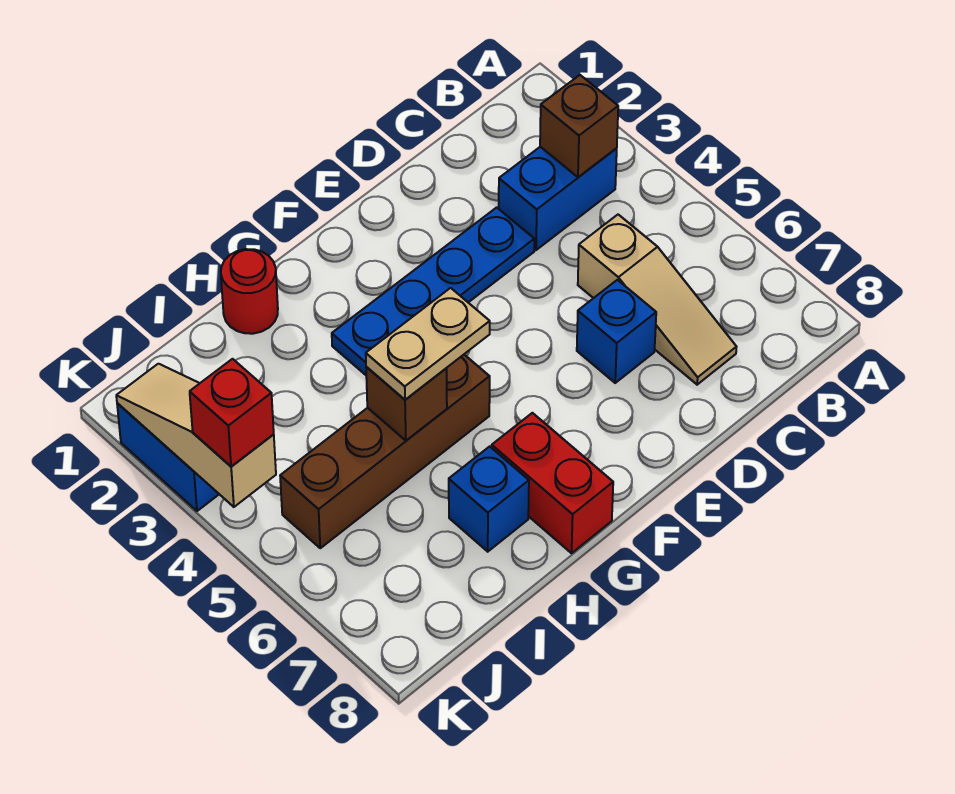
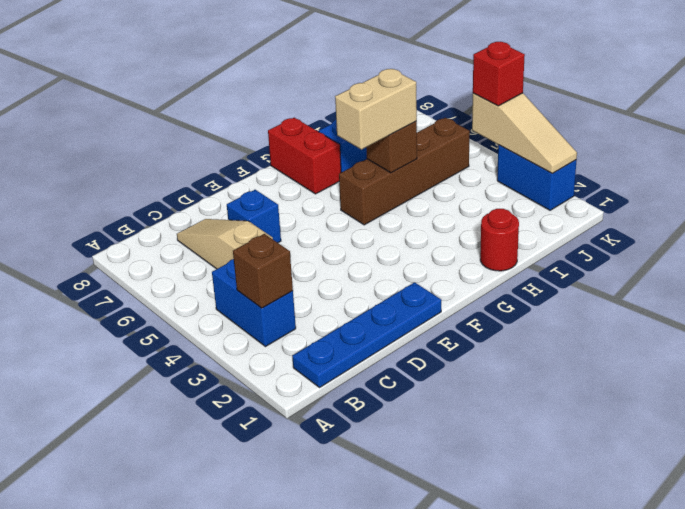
blue 1x2 brick [499,147,617,250] -> blue 1x2 brick turned to [212,259,296,347]
blue 1x4 plate [332,207,534,375] -> blue 1x4 plate moved to [292,282,441,387]
tan 1x2 plate [366,288,490,400] -> tan 1x2 brick [335,69,417,150]

